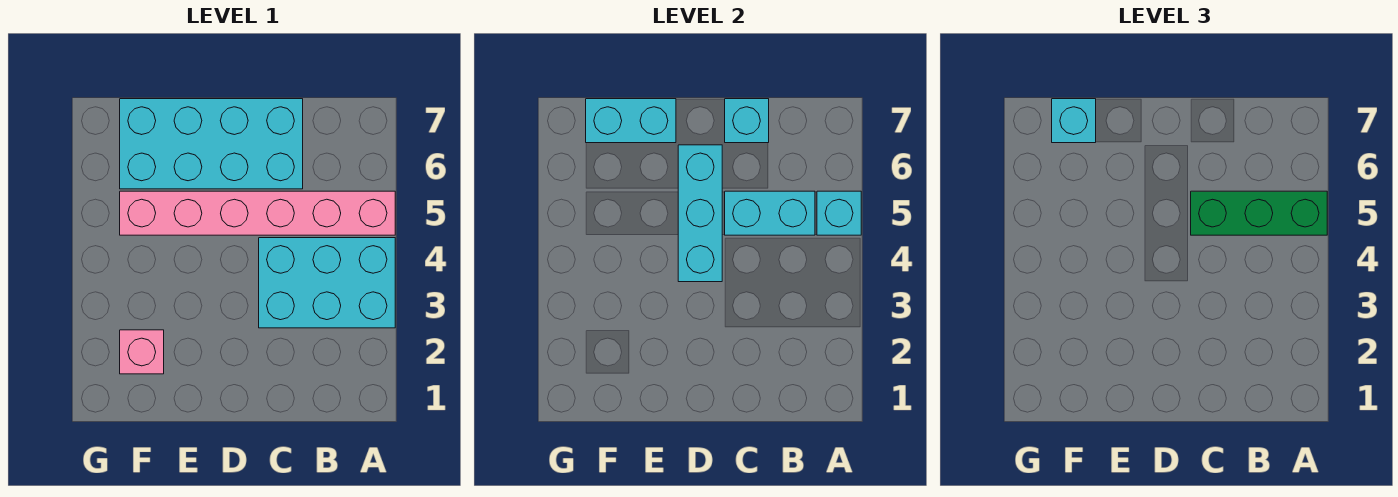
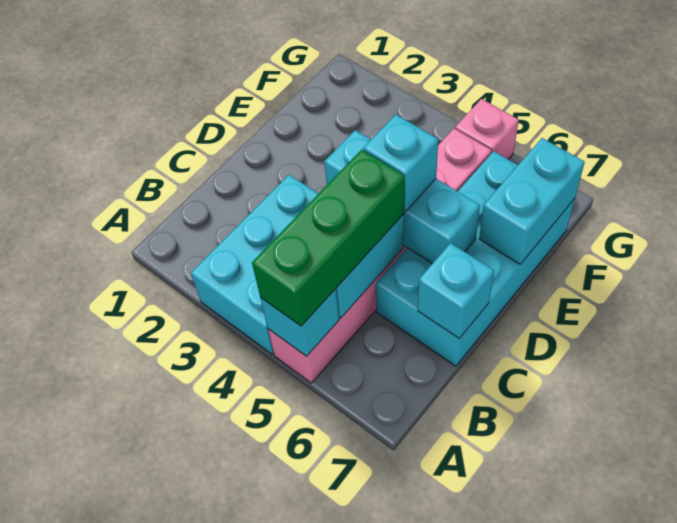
pink 1x1 brick [120,330,164,374] -> pink 1x1 brick moved to [455,99,519,159]
cyan 1x1 brick [1052,99,1096,143] -> cyan 1x1 brick moved to [363,115,438,211]

